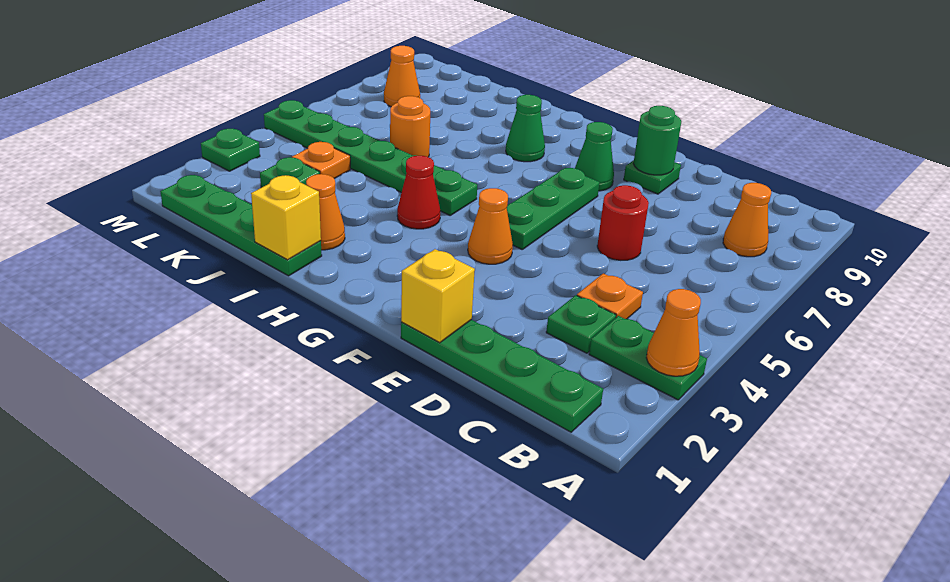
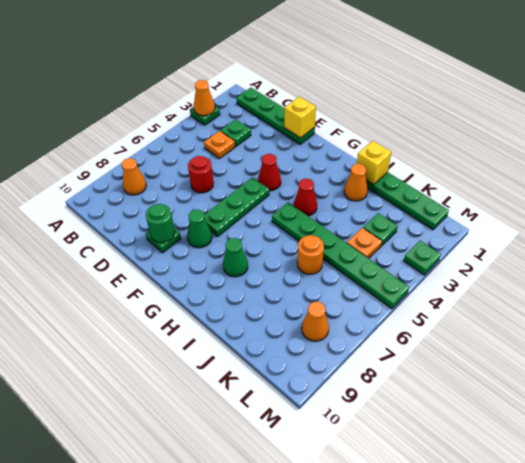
green 1x2 plate [589,316,707,400] -> green 1x1 plate [190,106,220,125]
orange 1x1 cone [468,188,513,264] -> red 1x1 cone [258,154,281,191]

